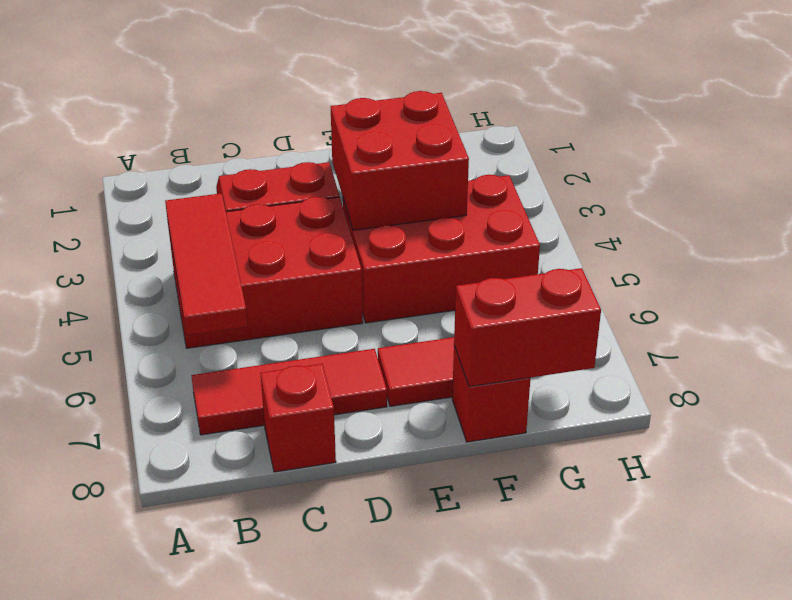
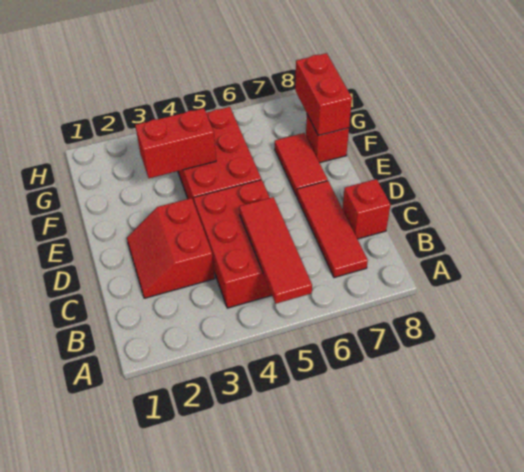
red 1x3 tile [165,193,248,335] -> red 1x3 tile turned to [239,197,312,304]
red 2x2 brick [331,91,469,230] -> red 1x2 brick [135,108,216,178]

